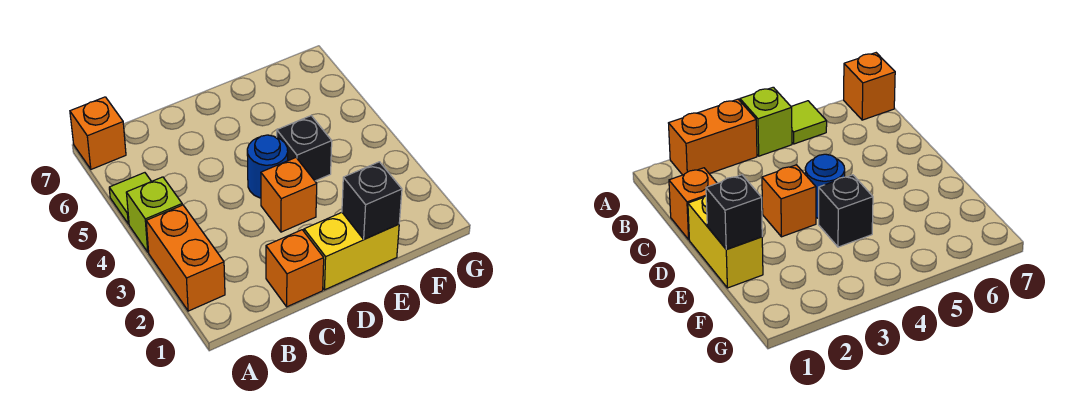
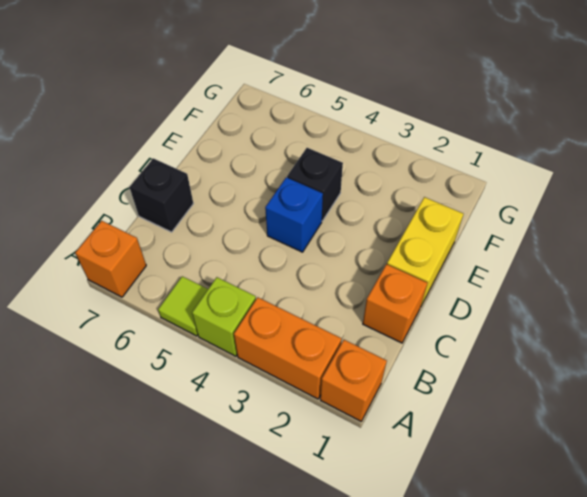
orange 1x1 brick [261,158,317,232] -> orange 1x1 brick moved to [320,340,387,421]
blue 1x1 round brick [247,135,288,198] -> blue 1x1 brick [265,177,323,252]
black 1x1 brick [342,162,402,239] -> black 1x1 brick moved to [129,158,193,232]

